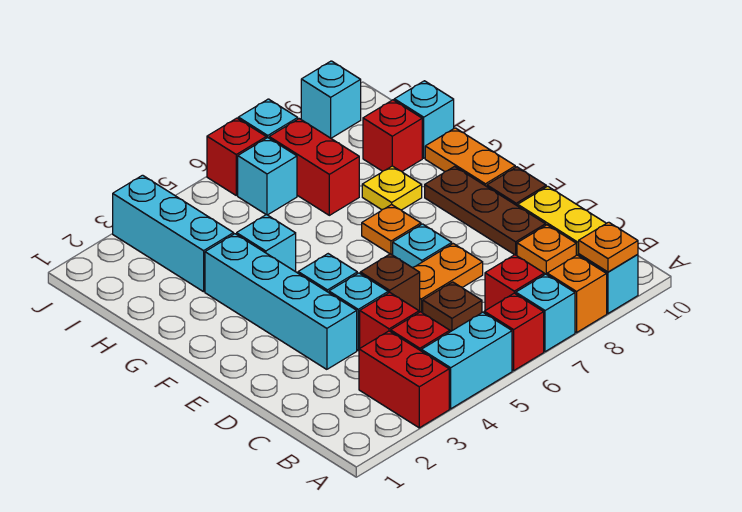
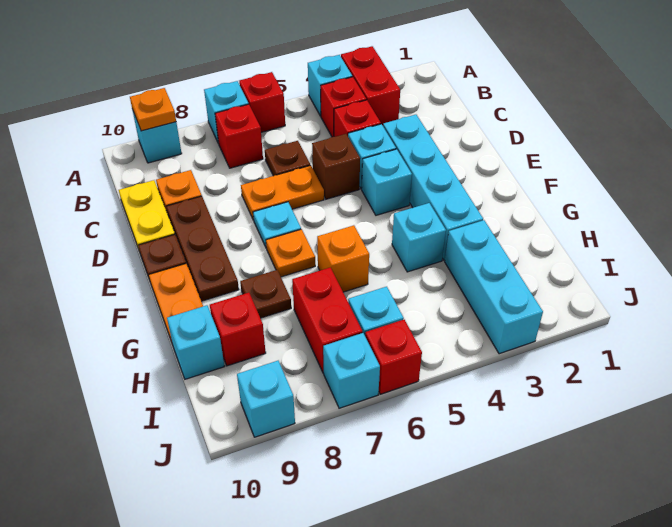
cyan 1x2 brick [421,312,512,409] -> cyan 1x1 brick [308,55,352,116]
orange 1x1 brick [547,255,607,332] -> orange 1x1 brick moved to [317,225,369,292]
yellow 1x1 plate [362,166,422,210] -> brown 1x1 plate [240,270,291,318]

